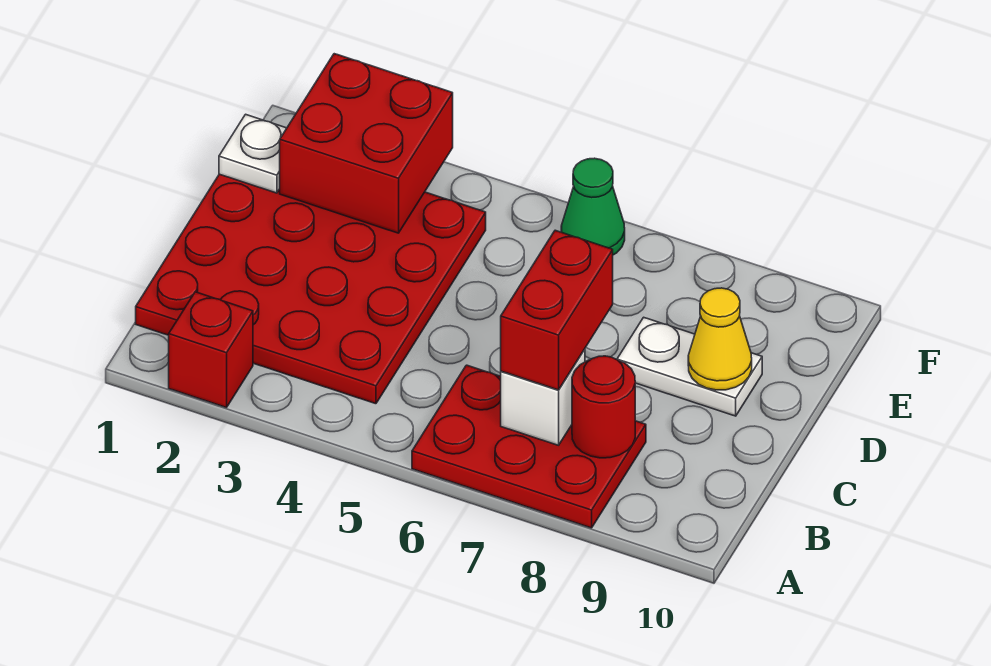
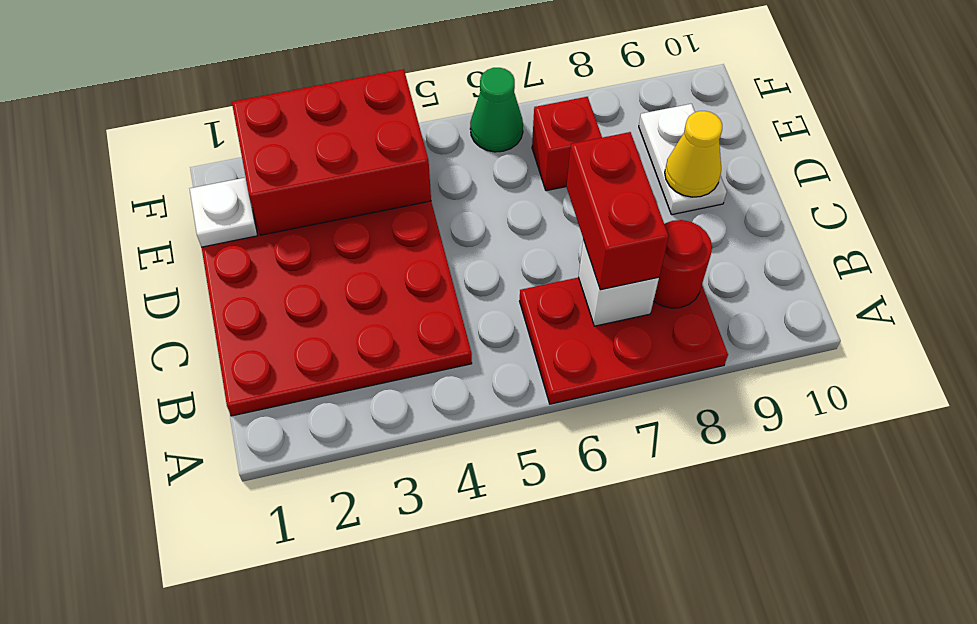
red 1x1 brick [169,292,253,408] -> red 1x1 brick moved to [532,97,602,191]
white 1x2 plate [617,317,762,416] -> white 1x2 plate turned to [639,104,727,215]
red 2x2 brick [280,54,453,233] -> red 2x3 brick [232,69,431,235]

